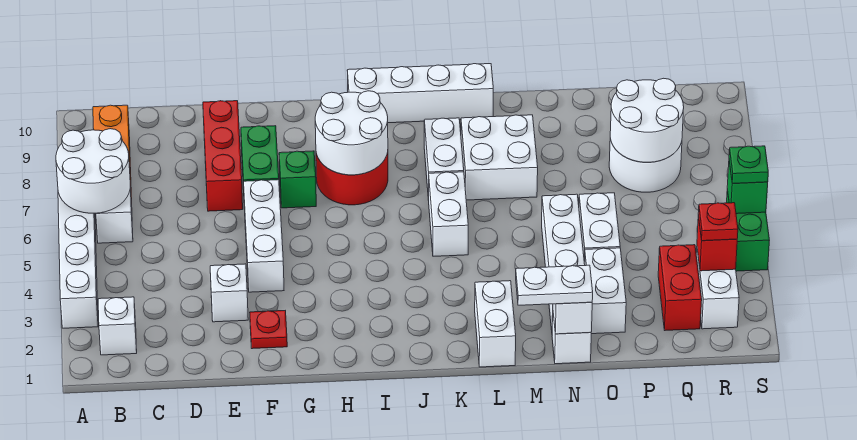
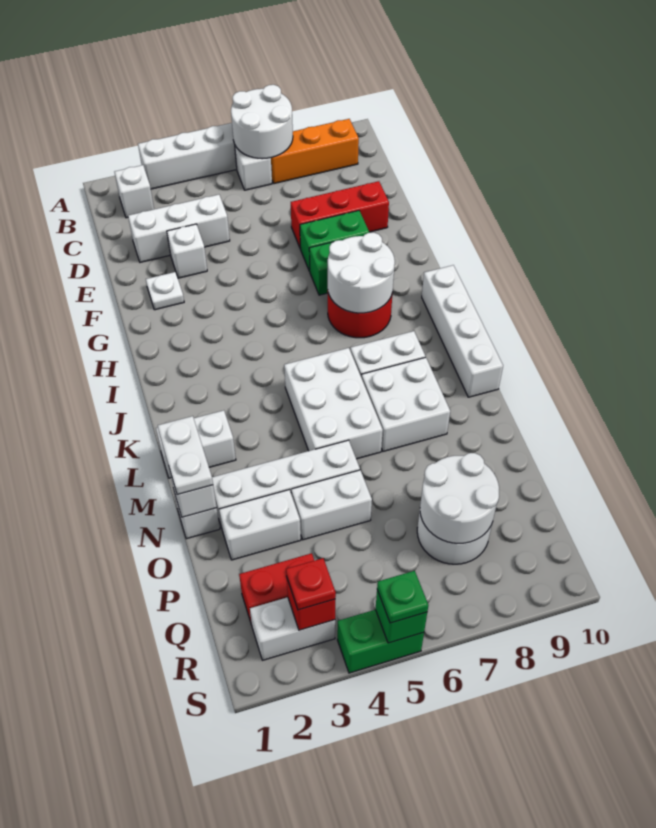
red 1x1 plate [250,311,287,349] -> white 1x1 plate [146,272,184,310]
white 1x3 brick [244,180,284,292] -> white 1x3 brick moved to [128,195,230,262]
white 1x2 brick [429,172,468,256] -> white 2x3 brick [284,348,383,459]

